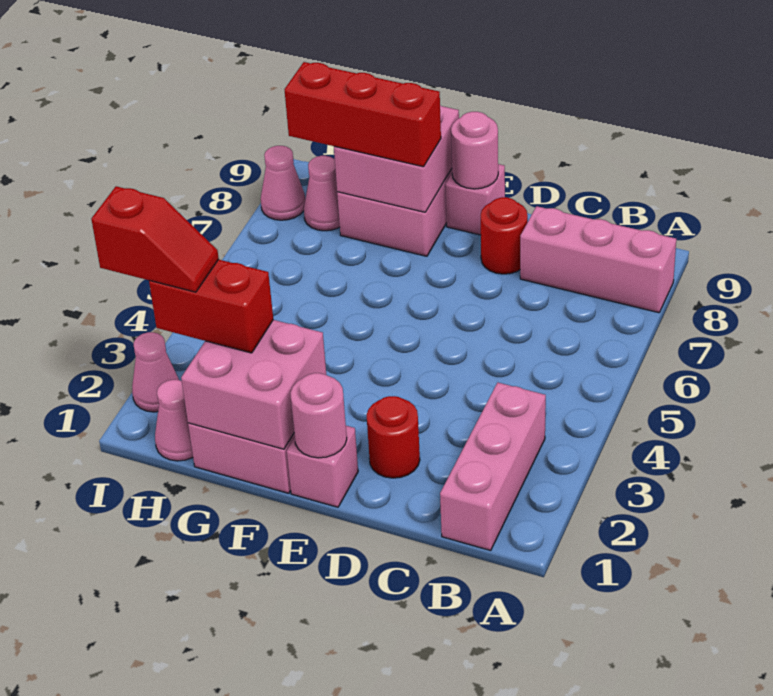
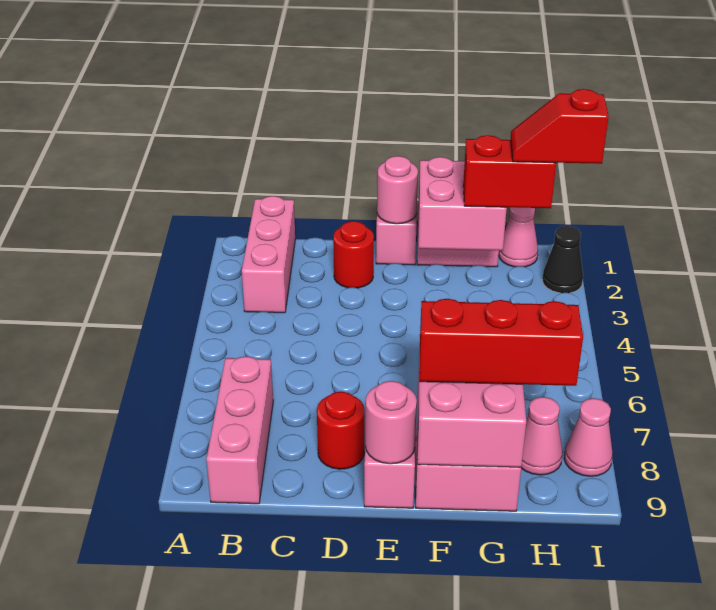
pink 1x3 brick [520,206,676,313] -> pink 1x3 brick turned to [206,356,273,504]
pink 1x1 cone [132,332,179,412] -> black 1x1 cone [542,226,583,293]

